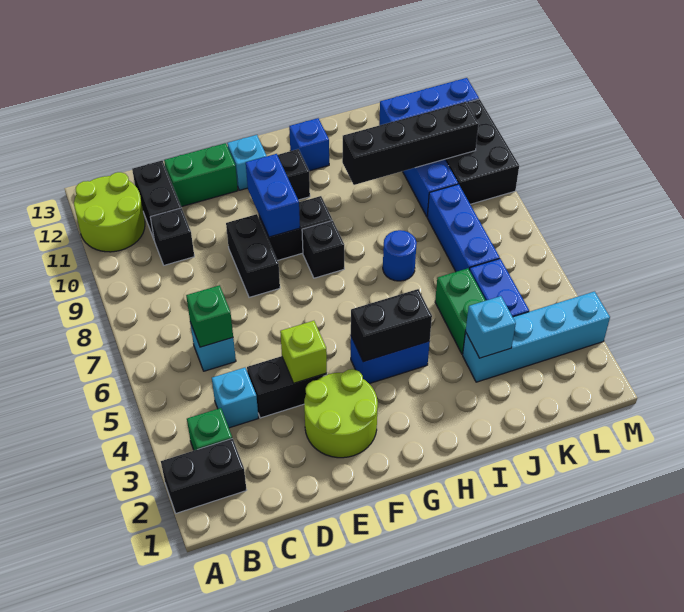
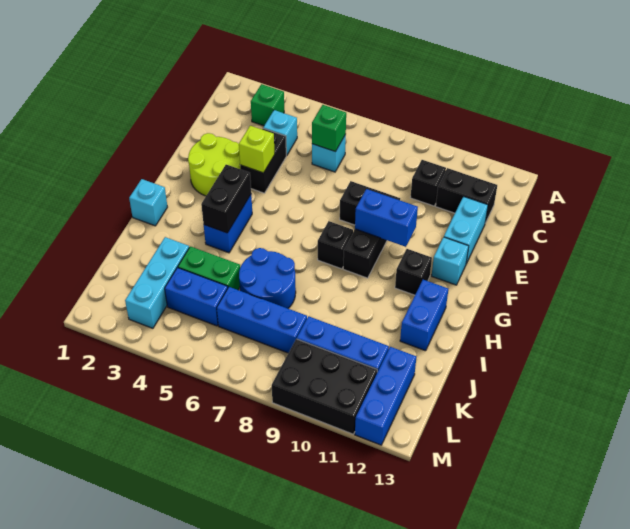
black 1x2 brick [161,438,246,513] -> none
lime 2x2 round brick [74,172,145,252] -> none
green 1x2 brick [164,143,238,207] -> cyan 1x2 brick [444,197,488,264]
blue 1x1 brick [289,118,329,171] -> blue 1x2 brick [400,280,448,351]
blue 1x1 round brick [383,230,417,281] -> blue 2x2 round brick [239,248,296,308]
black 1x4 brick [342,102,479,185] -> none
cyan 1x4 brick [463,292,610,382] -> cyan 1x3 brick [125,237,189,328]
cyan 1x1 brick [466,296,516,358] -> cyan 1x1 brick moved to [129,179,167,226]

